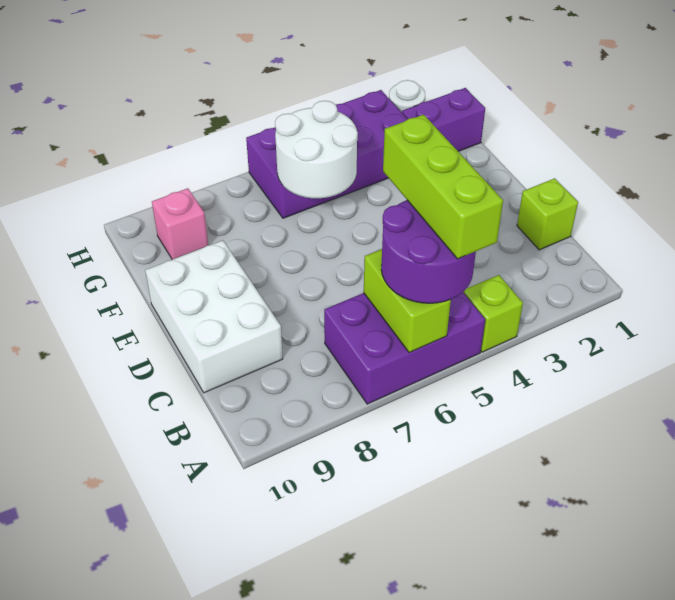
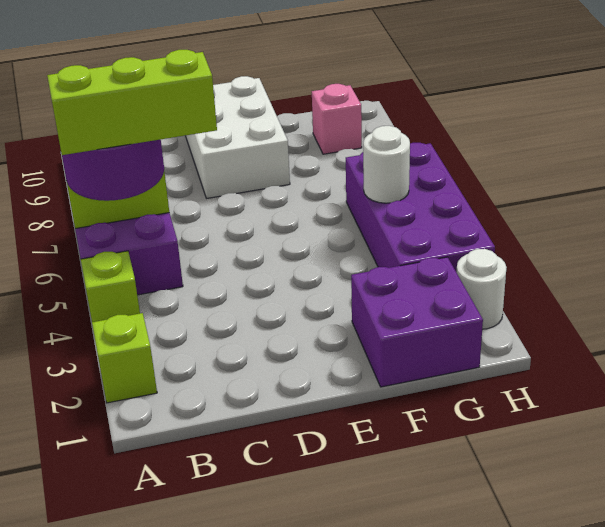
lime 1x1 brick [517,178,578,250] -> lime 1x1 brick moved to [92,313,157,403]
white 2x3 brick [145,240,283,393] -> white 2x3 brick turned to [185,76,290,198]
white 2x2 round brick [275,101,358,198] -> white 1x1 round brick [363,126,410,203]
purple 1x2 brick [402,88,485,151] -> purple 2x2 brick [351,257,483,387]

